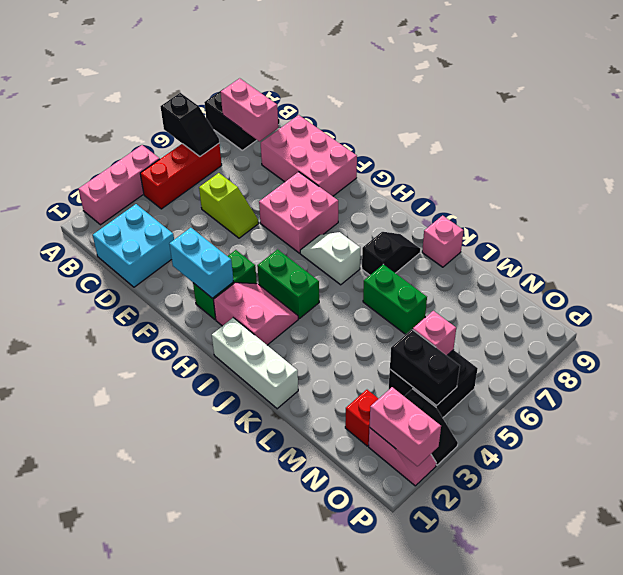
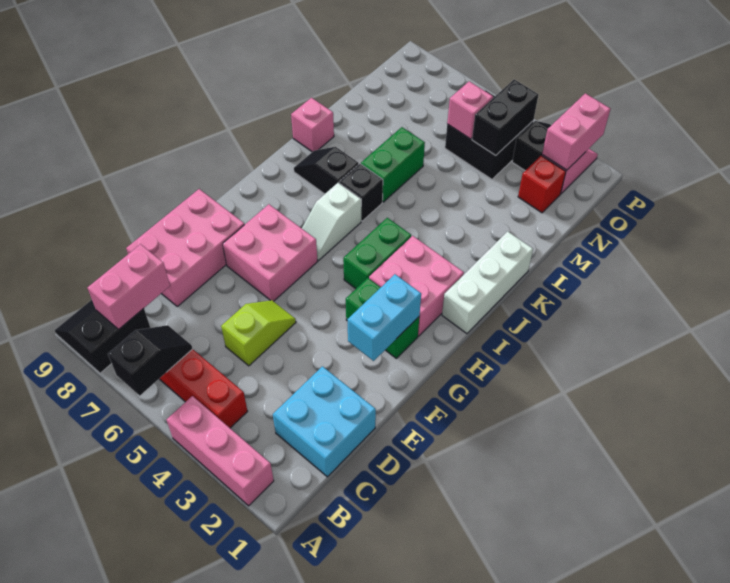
pink 2x2 slope [214,283,298,345] -> pink 2x2 brick [369,236,464,336]
none -> black 1x1 brick [339,164,383,221]

